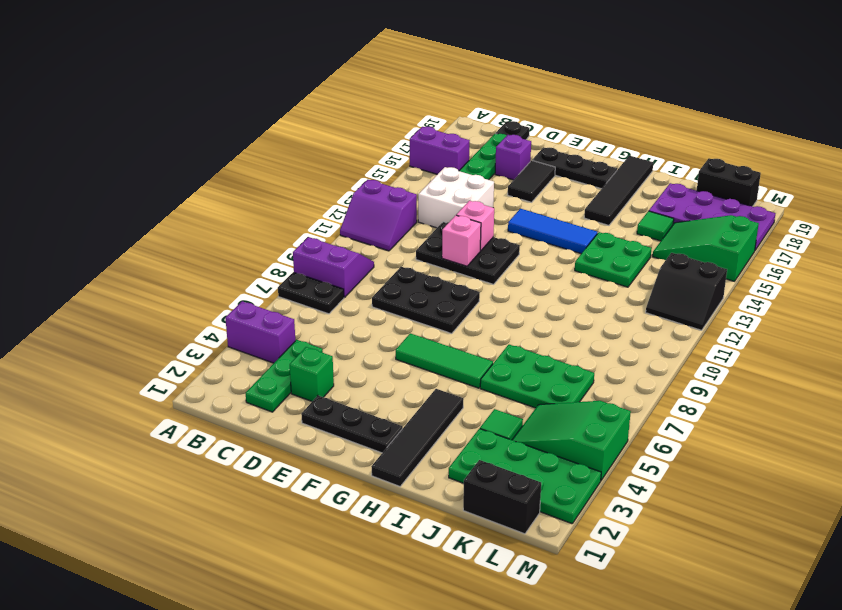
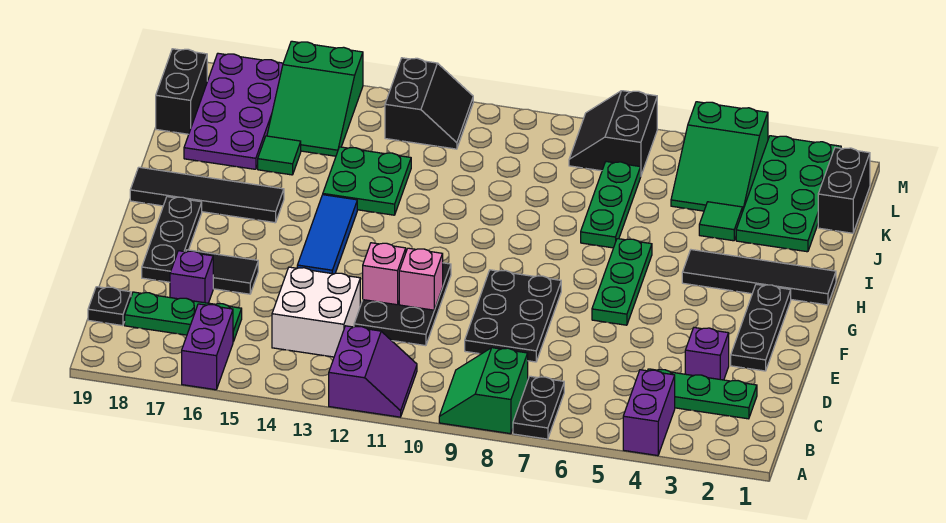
purple 2x2 slope [293,237,374,298] -> green 2x2 slope [439,348,528,434]
green 1x1 brick [290,347,334,401] -> purple 1x1 brick [685,328,729,380]
green 1x3 tile [396,333,493,388] -> green 1x3 plate [592,239,652,325]
green 2x3 plate [480,345,594,408] -> green 1x3 plate [581,162,641,248]
none -> black 2x2 slope [569,91,657,175]

